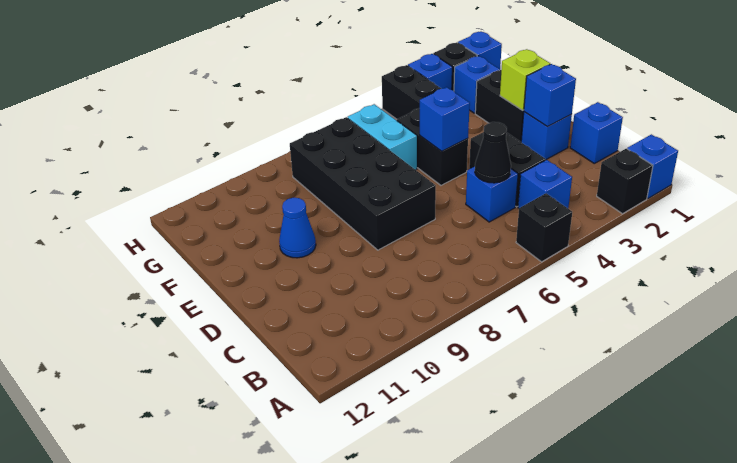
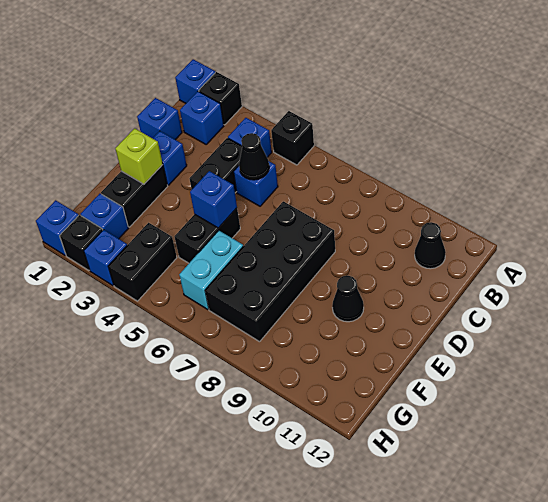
none -> black 1x1 cone [415,222,446,269]
blue 1x1 brick [524,64,576,126] -> blue 1x1 brick moved to [180,91,224,144]
blue 1x1 cone [279,198,316,258] -> black 1x1 cone [332,276,364,322]

